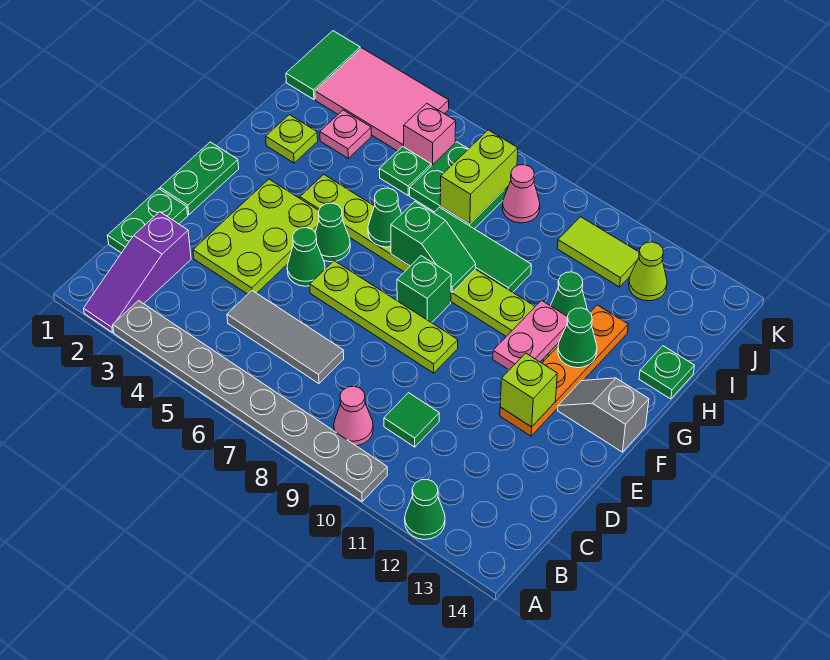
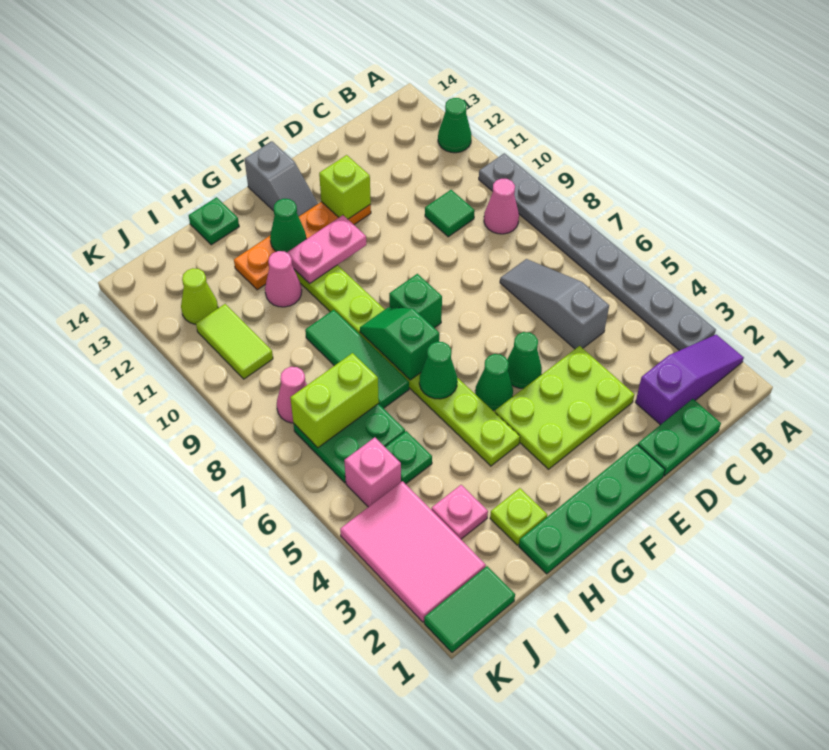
grey 1x3 tile [227,291,344,384] -> grey 1x3 slope [500,259,609,349]
green 1x2 plate [160,142,239,215] -> green 1x4 plate [519,444,665,574]
lime 1x4 plate [310,261,458,373] -> none
green 1x1 cone [550,272,587,317] -> pink 1x1 cone [265,251,302,307]

